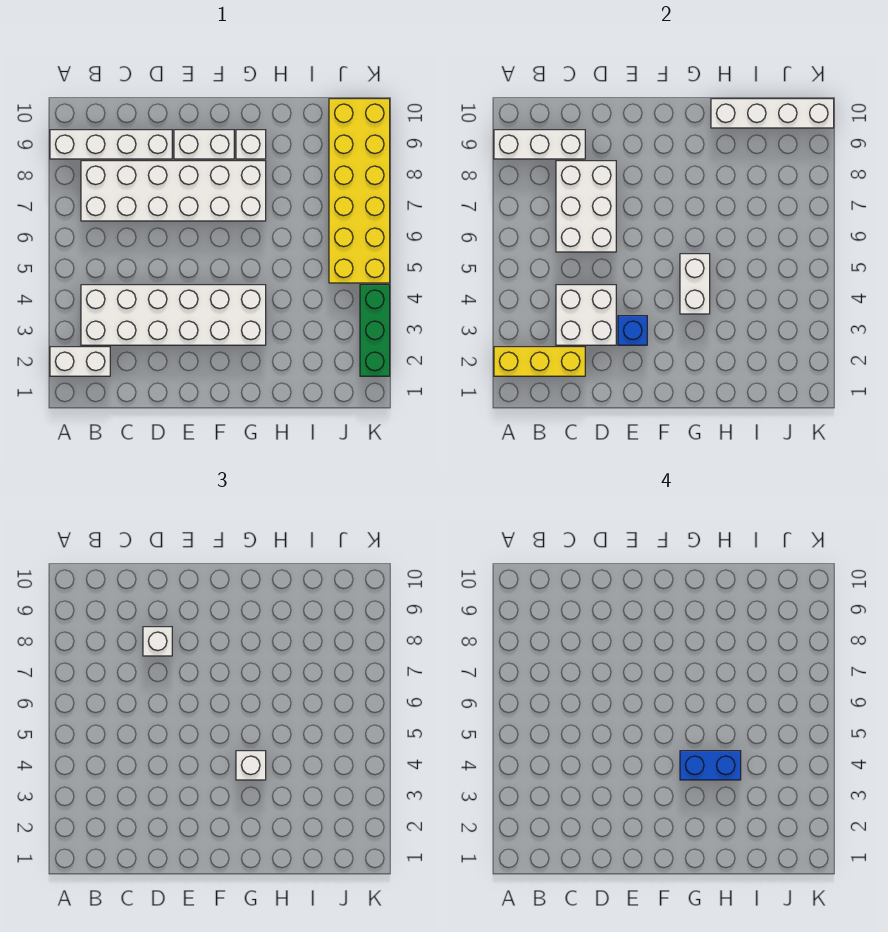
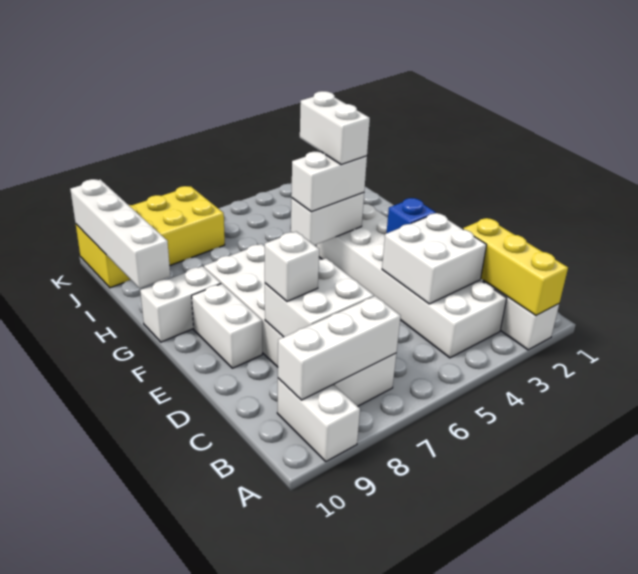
white 1x4 brick [50,130,172,159] -> white 1x2 brick [277,378,360,461]
white 1x3 brick [494,130,585,159] -> white 1x3 brick turned to [278,296,401,400]
white 2x3 brick [556,161,616,252] -> white 2x2 brick [265,258,374,337]
white 1x1 brick [236,751,266,780] -> white 1x2 brick [291,152,367,212]
blue 1x2 brick [680,751,741,780] -> white 1x2 brick [300,91,370,165]
white 1x1 brick [236,130,266,159] -> white 1x2 brick [140,266,221,342]
yellow 2x6 brick [329,99,390,283] -> yellow 2x4 brick [76,186,225,288]
green 1x3 brick [360,285,390,376] -> none

